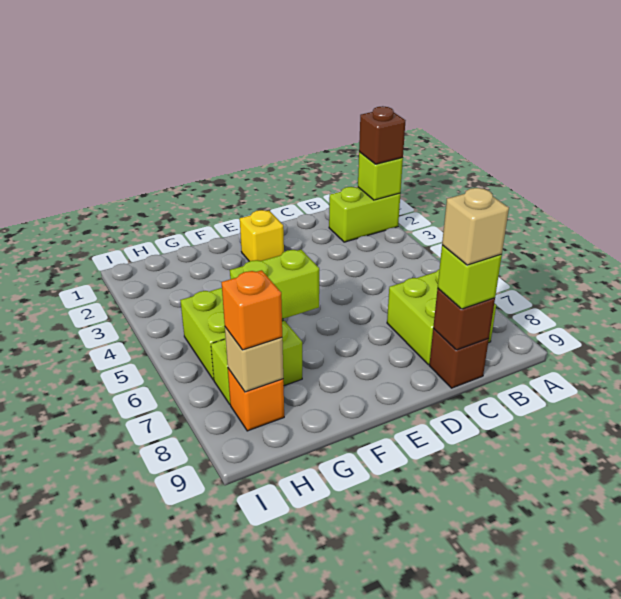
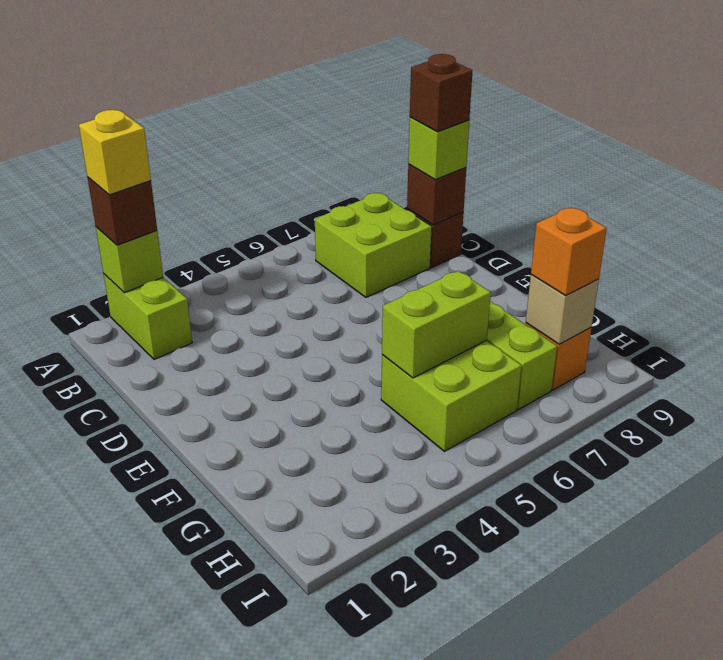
tan 1x1 brick [442,188,509,265] -> brown 1x1 brick [410,54,473,132]
yellow 1x1 brick [240,210,284,261] -> yellow 1x1 brick moved to [79,110,151,195]
lime 1x2 brick [230,250,319,319] -> lime 1x2 brick turned to [382,271,491,378]

